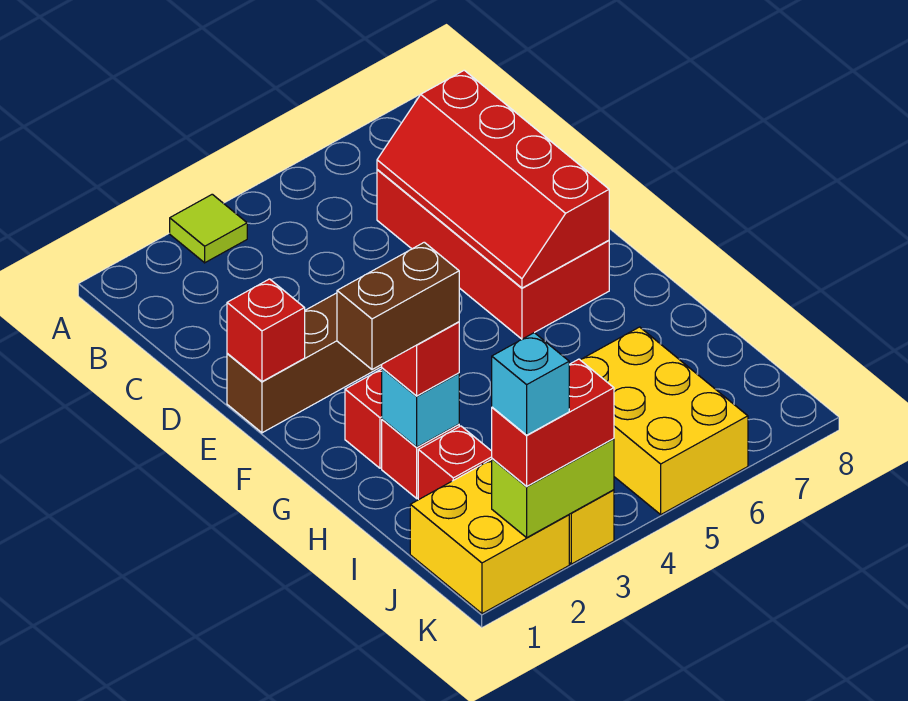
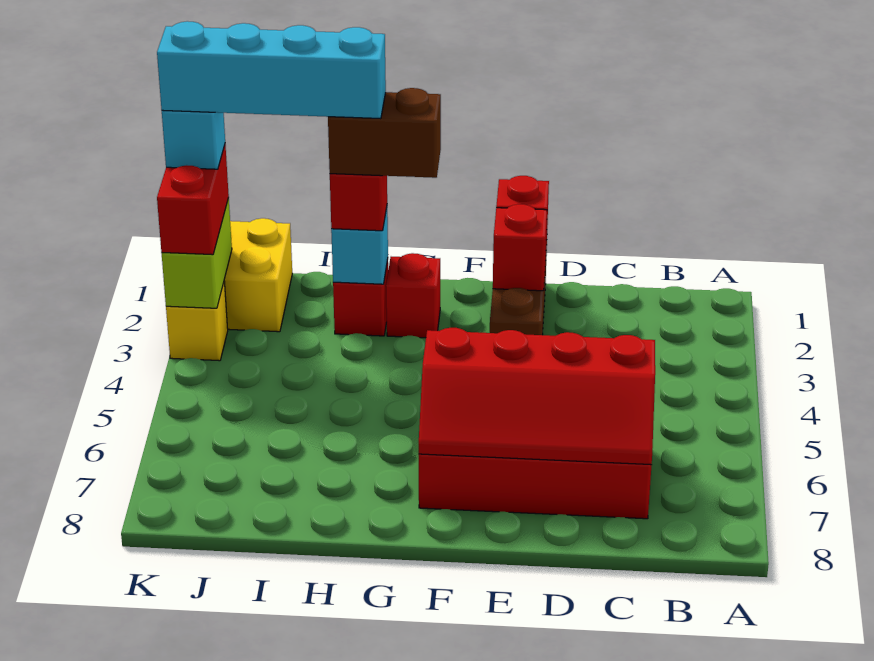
lime 1x1 tile [170,194,247,263] -> none
red 2x4 slope [377,70,609,288] -> red 2x4 slope turned to [419,328,655,465]
brown 1x2 brick [337,242,459,370] -> brown 1x2 brick turned to [328,88,441,178]
none -> cyan 1x4 brick [157,21,386,119]
red 1x1 brick [418,426,492,500] -> red 1x1 brick moved to [493,204,547,291]
yellow 2x3 brick [581,327,748,514] -> none

